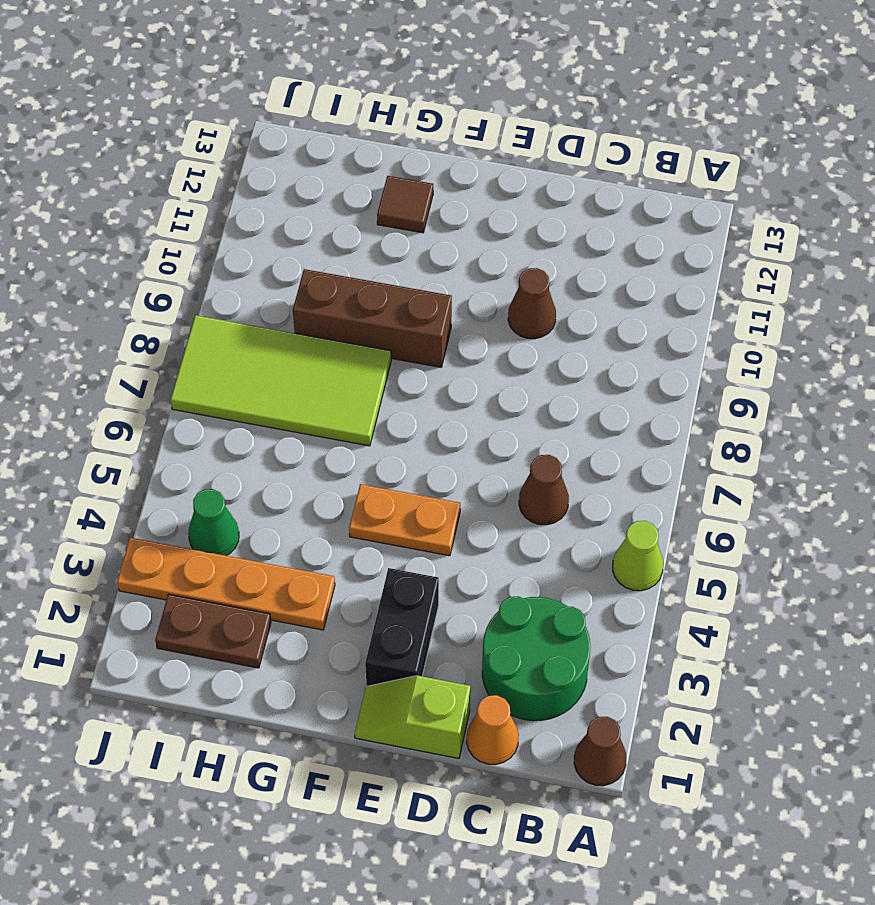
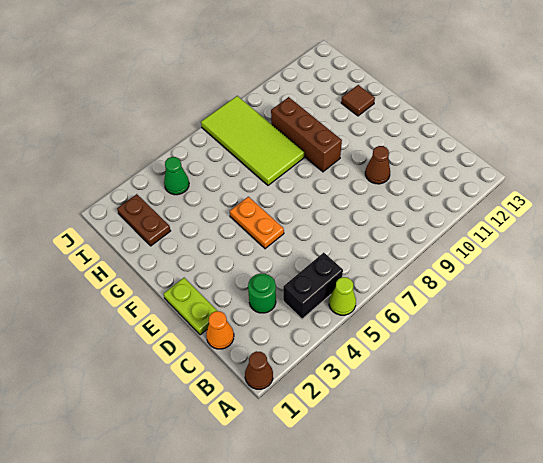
green 2x2 round brick [482,596,590,721] -> green 1x1 round brick [248,273,276,313]
brown 1x1 cone [519,455,569,525] -> none
lime 1x2 slope [355,676,470,758] -> lime 1x2 plate [164,278,217,335]
black 1x2 brick [365,568,439,686] -> black 1x2 brick moved to [283,253,343,319]
orange 1x4 plate [117,538,335,630] -> none

